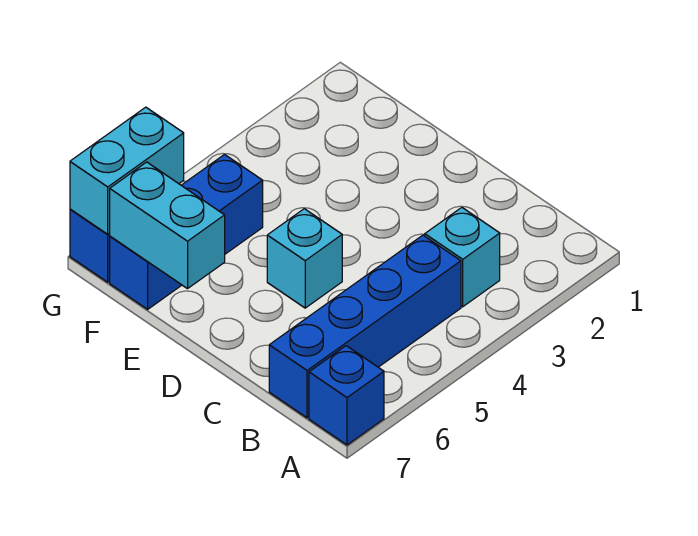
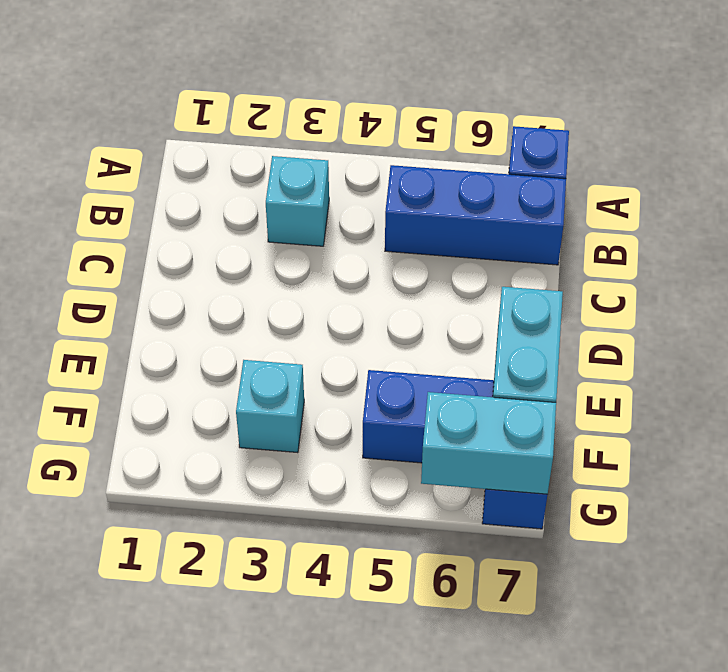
blue 1x4 brick [269,235,461,418] -> blue 1x3 brick [385,165,566,265]
cyan 1x1 brick [267,209,342,308] -> cyan 1x1 brick moved to [236,360,304,453]

